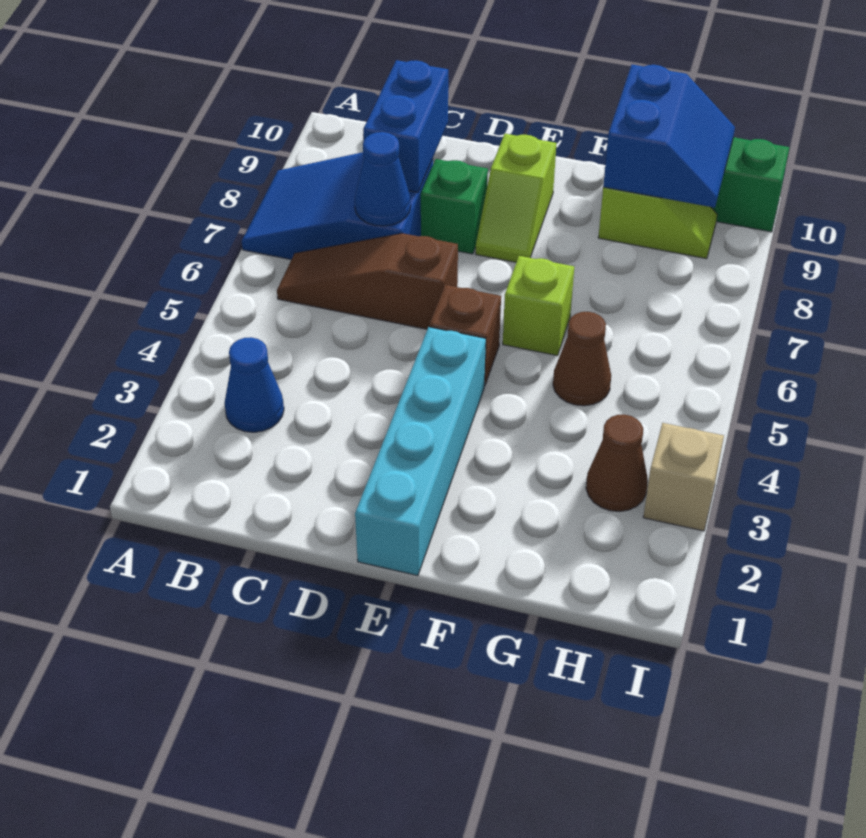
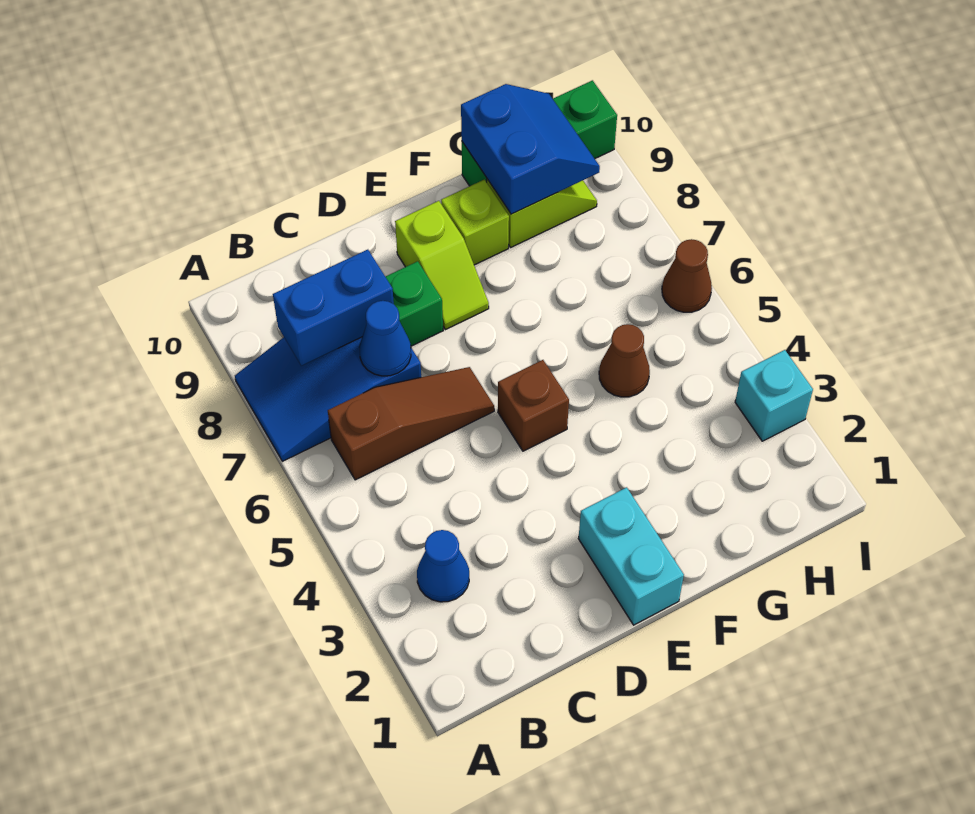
brown 1x3 slope [277,233,458,329] -> brown 1x3 slope turned to [328,367,494,480]
blue 1x2 brick [363,60,448,192] -> blue 1x2 brick turned to [273,250,394,366]
cyan 1x4 brick [355,327,486,576] -> cyan 1x2 brick [578,487,684,625]
lime 1x1 brick [503,256,574,356] -> lime 1x1 brick moved to [441,179,509,265]
brown 1x1 cone [586,414,648,512] -> brown 1x1 cone moved to [662,239,712,312]
tan 1x1 brick [643,423,724,531] -> cyan 1x1 brick [735,350,813,441]

